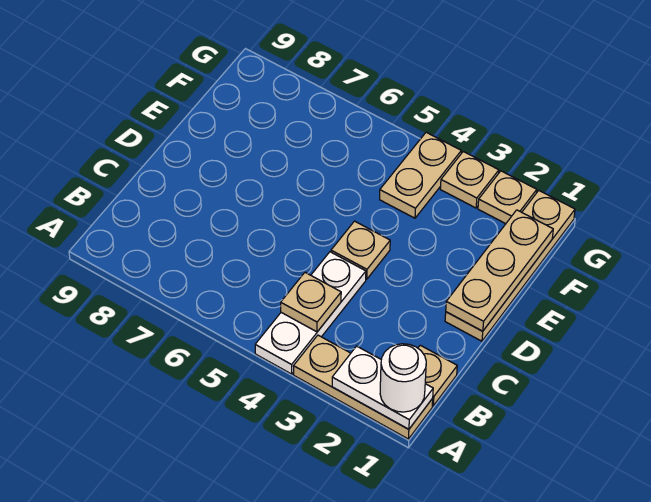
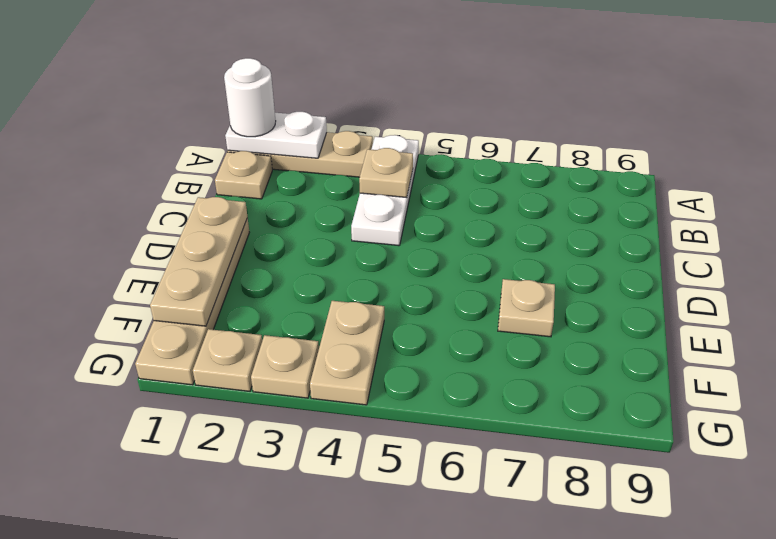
tan 1x1 plate [331,221,390,279] -> tan 1x1 plate moved to [498,279,555,337]

